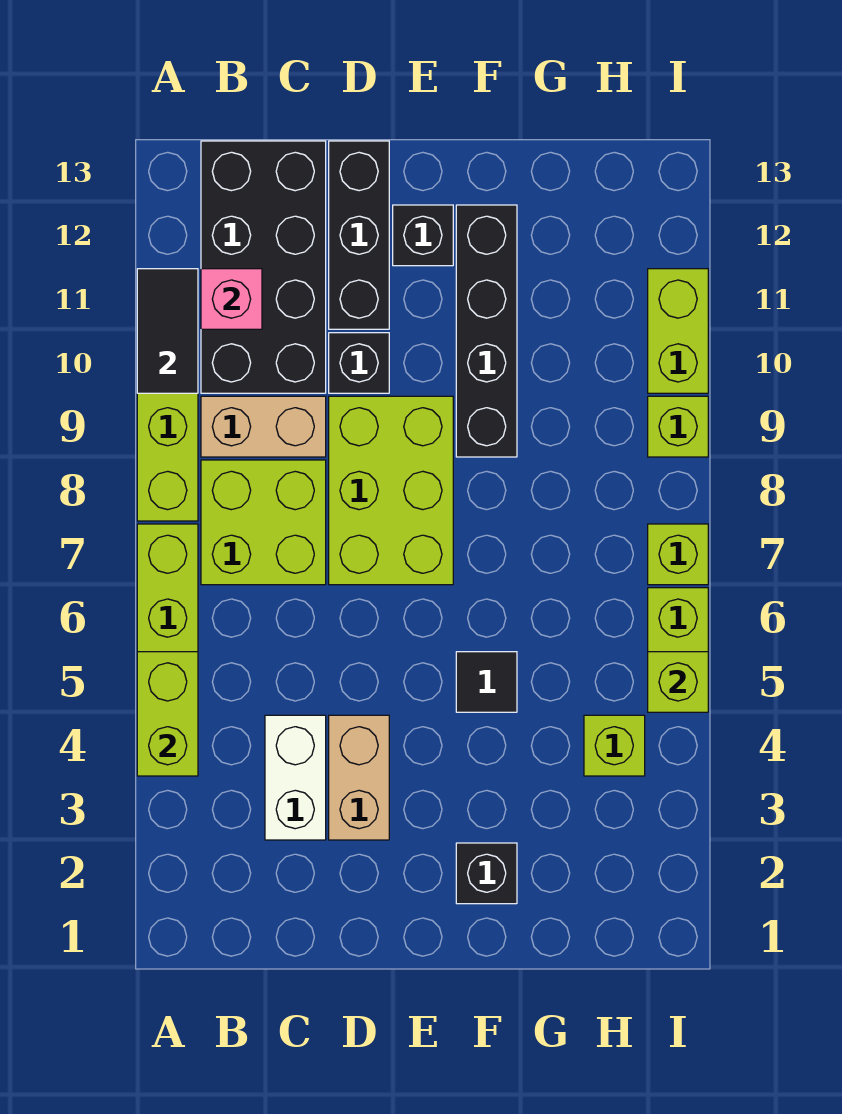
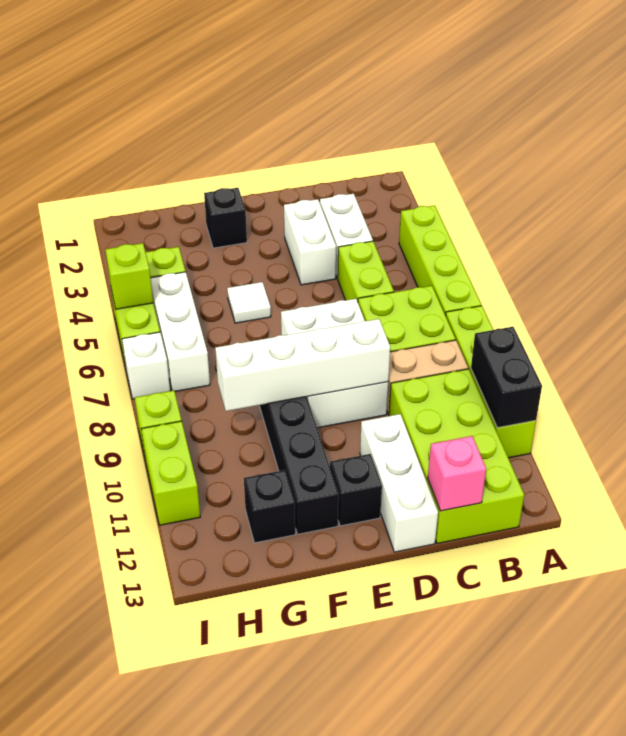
lime 1x2 brick [137,652,198,776] -> lime 1x2 brick moved to [337,241,394,301]
black 1x2 tile [137,269,198,393] -> black 1x2 brick [471,327,542,428]
black 2x4 brick [201,141,326,393] -> lime 2x4 brick [389,369,524,544]
pink 1x1 brick [201,269,262,329] -> pink 1x1 brick moved to [428,436,486,511]
tan 1x2 brick [329,715,389,840] -> white 1x2 brick [284,199,336,285]
lime 2x3 brick [329,396,453,585] -> white 2x3 brick [281,299,388,428]
none -> white 1x4 brick [215,319,390,411]
black 1x1 brick [329,333,389,393] -> black 1x1 brick moved to [244,470,295,543]
black 1x3 brick [329,141,389,329] -> white 1x3 brick [360,414,438,552]
black 1x1 tile [456,652,517,712] -> white 1x1 tile [227,282,271,323]
none -> white 1x3 brick [151,272,210,391]
lime 1x1 brick [648,524,708,585] -> white 1x1 brick [122,332,170,399]

